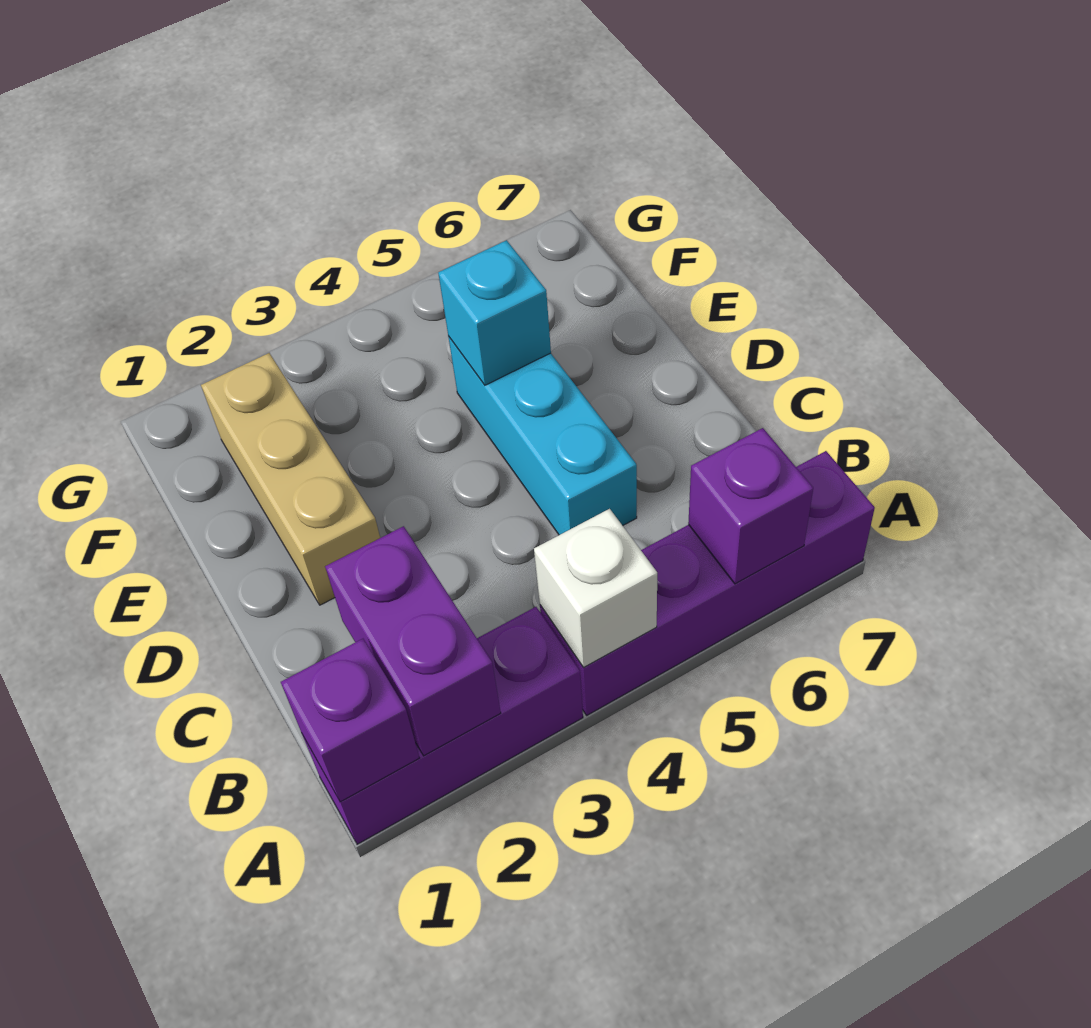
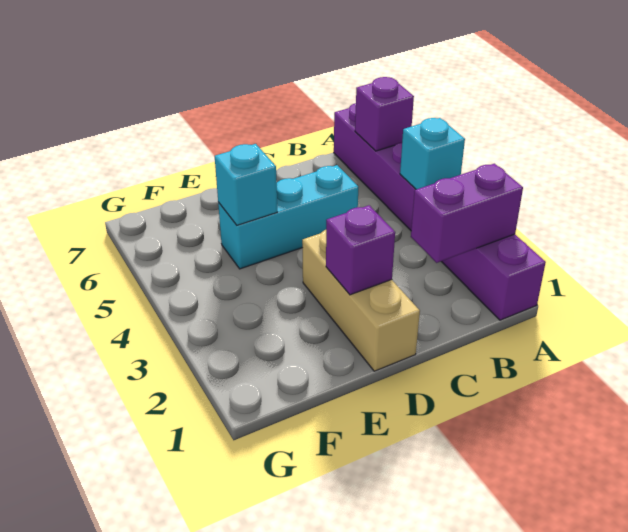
purple 1x1 brick [281,639,419,802] -> purple 1x1 brick moved to [326,205,395,295]
white 1x1 brick [534,509,657,668] -> cyan 1x1 brick [400,118,465,189]
tan 1x3 brick [201,353,380,605] -> tan 1x3 brick turned to [302,230,420,371]

